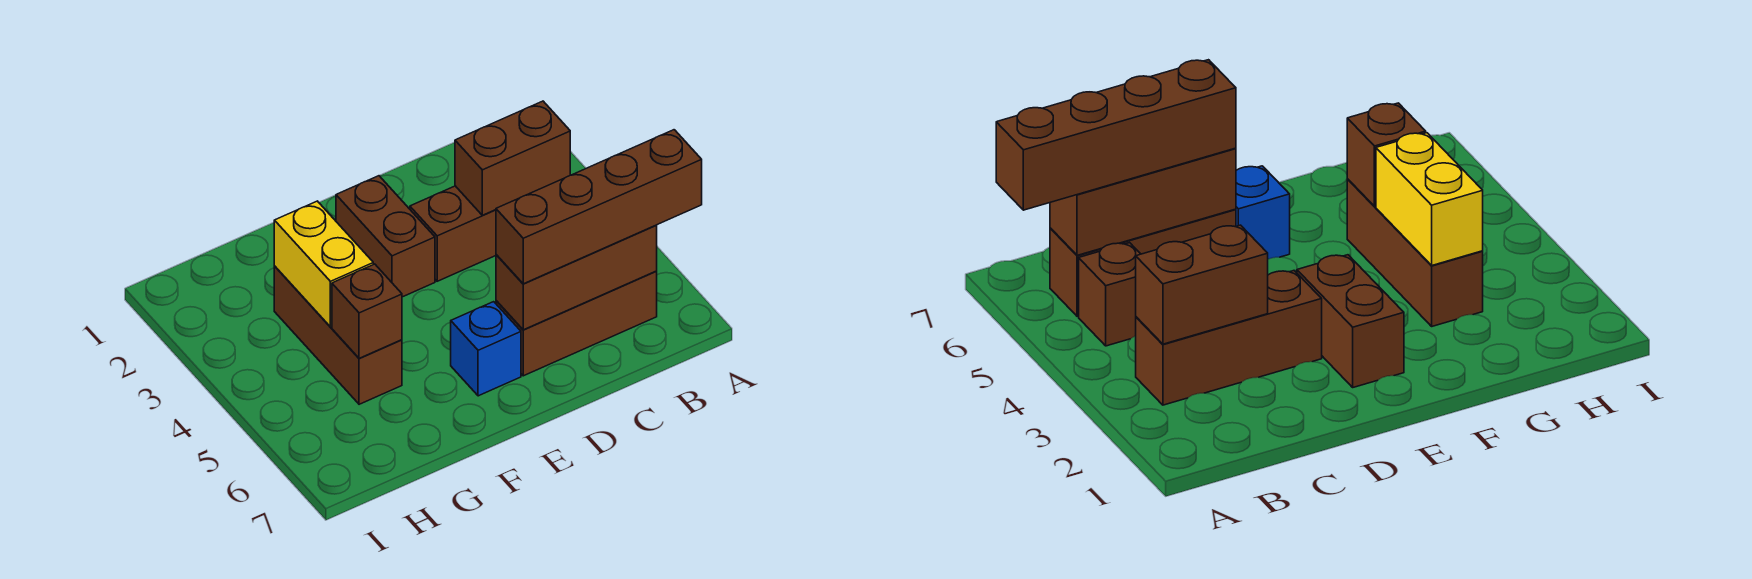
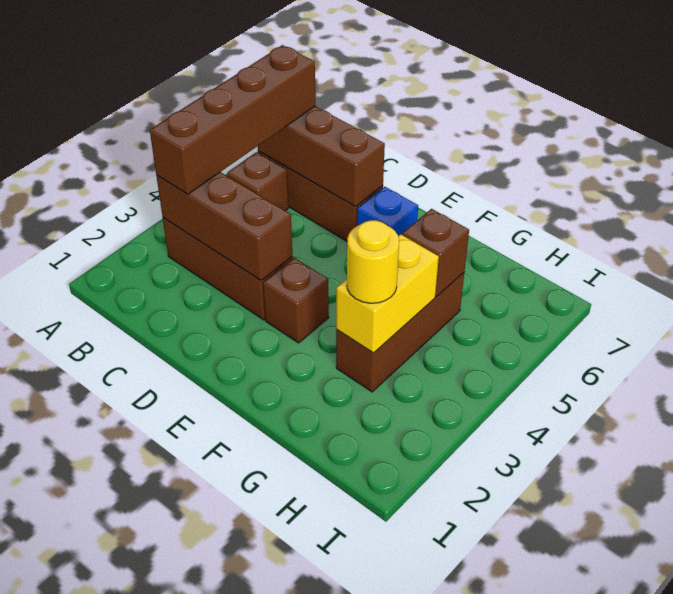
brown 1x4 brick [496,130,702,284] -> brown 1x4 brick turned to [150,45,315,194]
brown 1x2 brick [455,101,570,215] -> brown 1x3 brick [156,172,292,281]
brown 1x2 brick [336,176,435,297] -> brown 1x1 brick [263,258,329,343]
none -> yellow 1x1 round brick [347,220,399,303]

